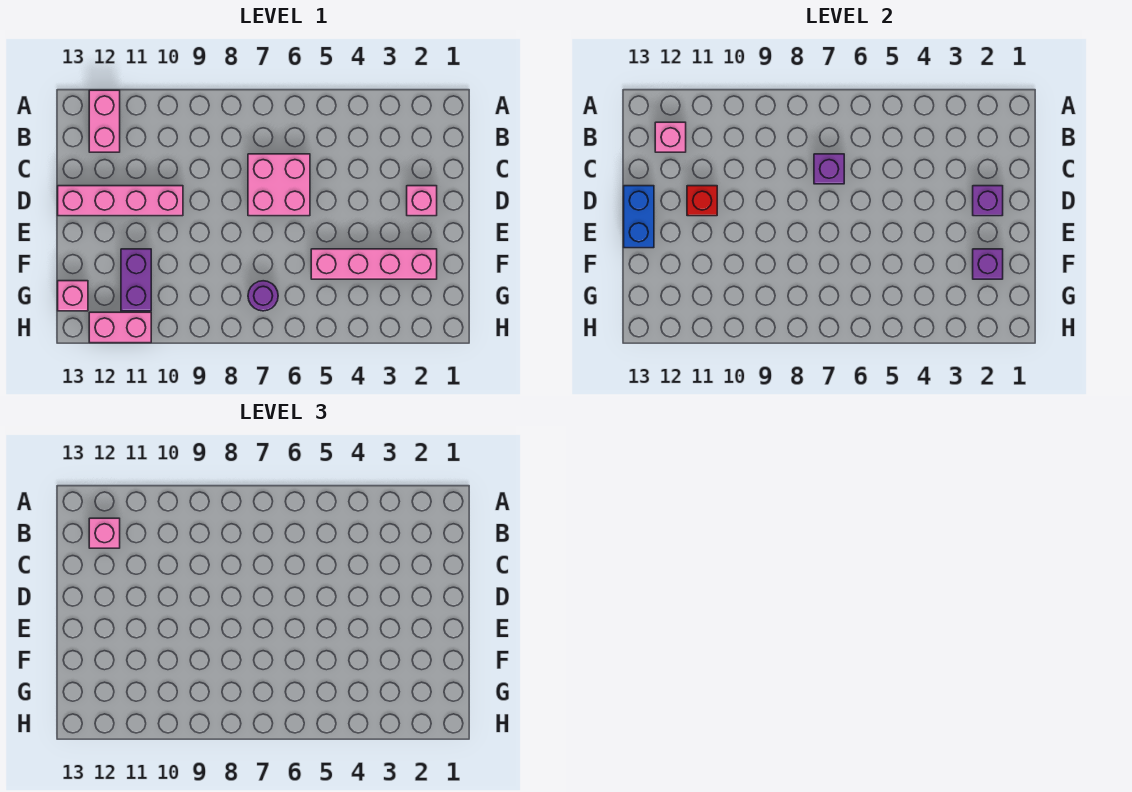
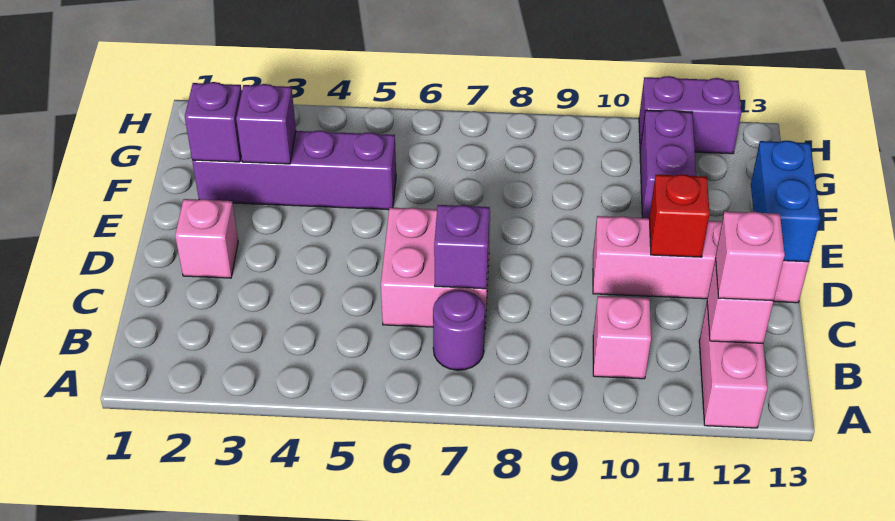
purple 1x1 brick [973,186,1003,216] -> purple 1x1 brick moved to [236,84,296,164]
pink 1x4 brick [311,249,437,279] -> purple 1x4 brick [192,130,396,210]
purple 1x1 round brick [248,281,278,311] -> purple 1x1 round brick moved to [433,290,485,370]
pink 1x1 brick [58,281,88,311] -> pink 1x1 brick moved to [593,296,651,379]
pink 1x2 brick [89,312,151,343] -> purple 1x2 brick [639,76,741,154]

